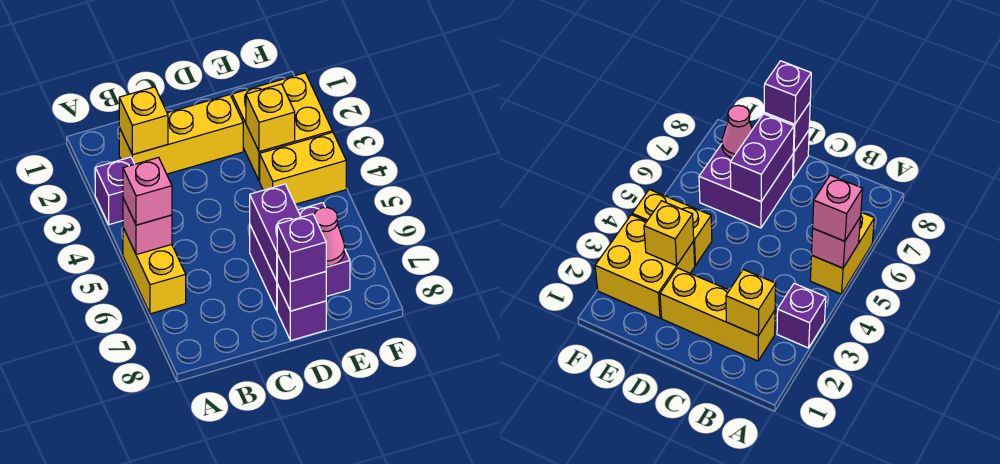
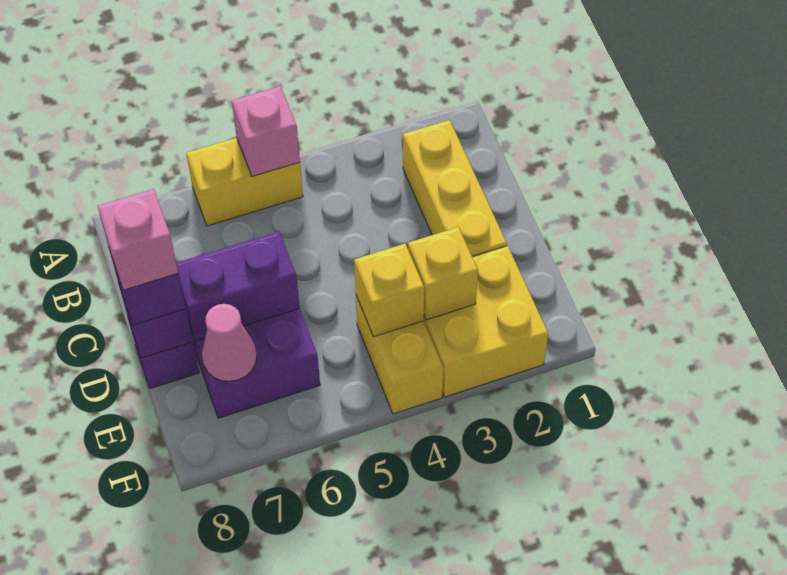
purple 1x1 brick [95,157,134,225] -> none
pink 1x1 brick [123,157,172,225] -> pink 1x1 brick moved to [98,189,178,290]
yellow 1x1 brick [119,87,168,155] -> yellow 1x1 brick moved to [354,244,424,337]

